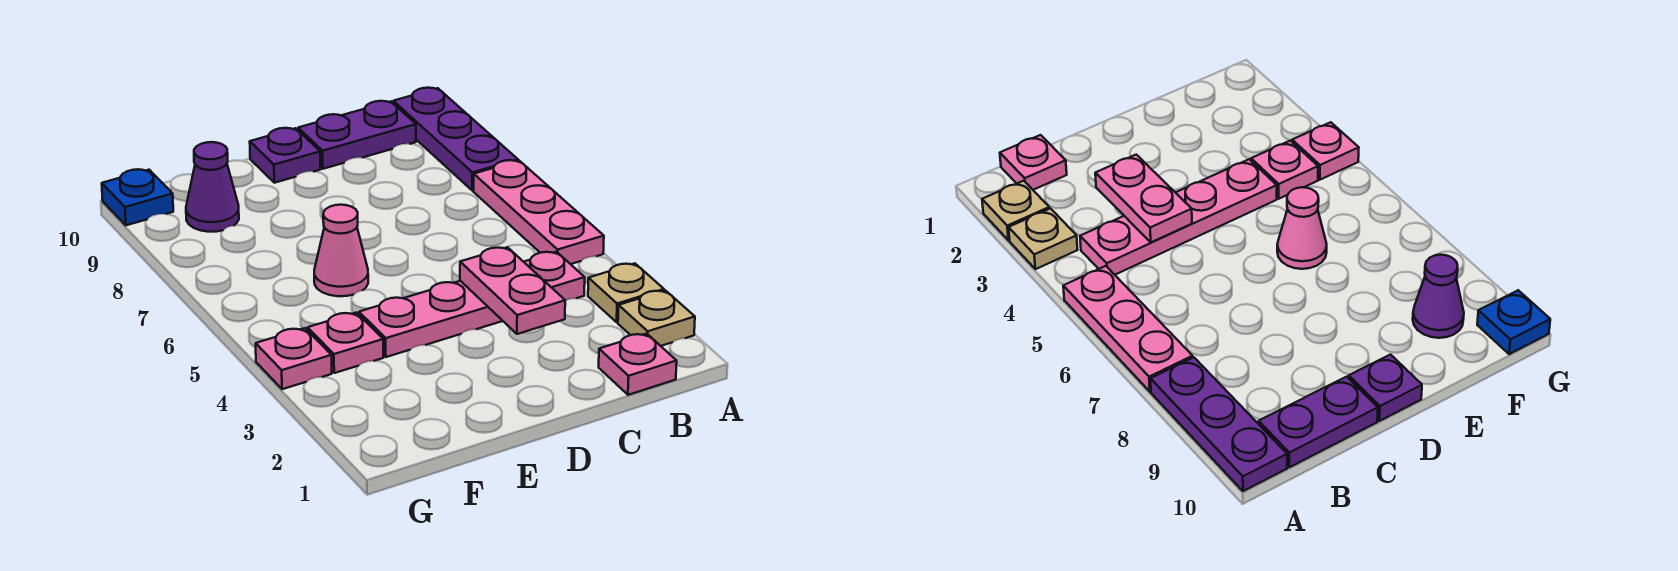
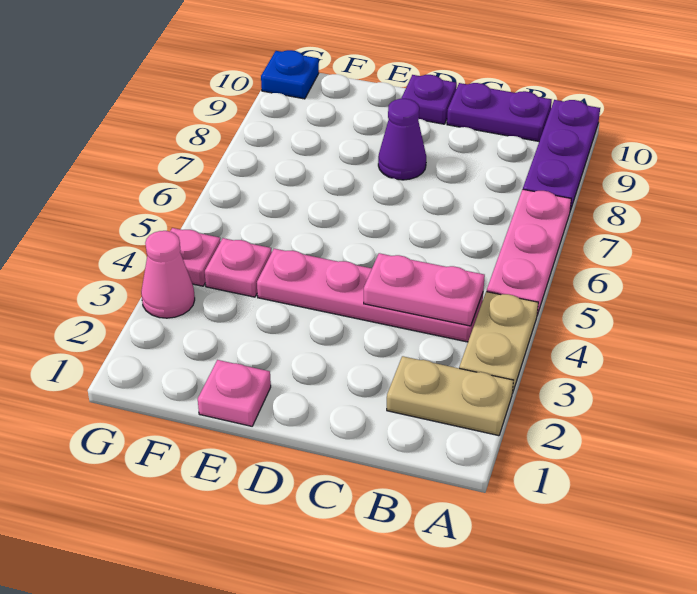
tan 1x1 plate [618,290,695,346] -> tan 1x2 plate [387,356,513,436]
tan 1x1 plate [588,264,664,322] -> tan 1x2 plate [459,292,538,394]
pink 1x1 plate [599,334,677,395] -> pink 1x1 plate moved to [198,360,271,426]
pink 1x2 plate [460,247,565,334] -> pink 1x2 plate turned to [364,253,485,326]
pink 1x1 cone [314,205,368,296] -> pink 1x1 cone moved to [141,231,195,318]
purple 1x1 cone [186,142,239,232] -> purple 1x1 cone moved to [378,99,426,180]

